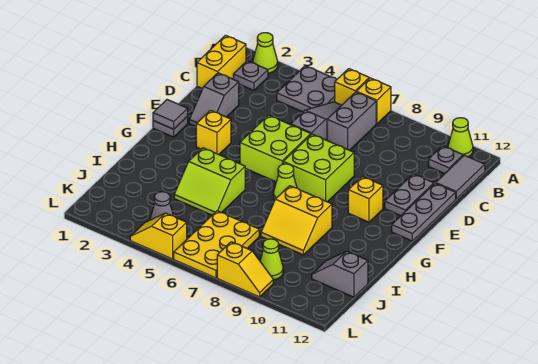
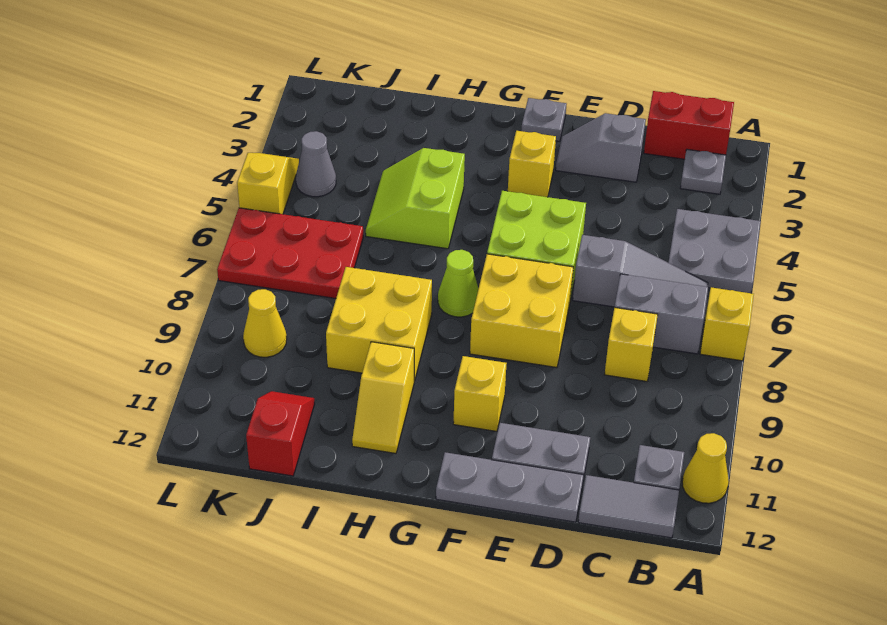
lime 1x1 cone [253,33,278,73] -> none
yellow 1x1 brick [335,69,369,105] -> yellow 1x1 brick moved to [605,307,658,381]
lime 1x1 cone [448,118,473,157] -> yellow 1x1 cone [682,433,729,503]
yellow 1x2 brick [197,35,246,89] -> red 1x2 brick [644,91,734,159]
lime 2x2 brick [283,134,354,202] -> yellow 2x2 brick [470,254,573,368]
grey 1x1 tile [153,100,188,129] -> none
yellow 2x2 slope [261,186,332,255] -> yellow 2x2 brick [326,267,432,381]
yellow 2x3 plate [174,211,259,278] -> red 2x3 plate [217,208,363,298]
grey 1x2 slope [312,251,368,297] -> red 1x2 slope [246,391,315,476]
lime 1x1 cone [260,239,283,280] -> yellow 1x1 cone [243,289,287,357]
yellow 1x2 slope [217,242,273,297] -> yellow 1x2 slope moved to [352,342,414,453]

